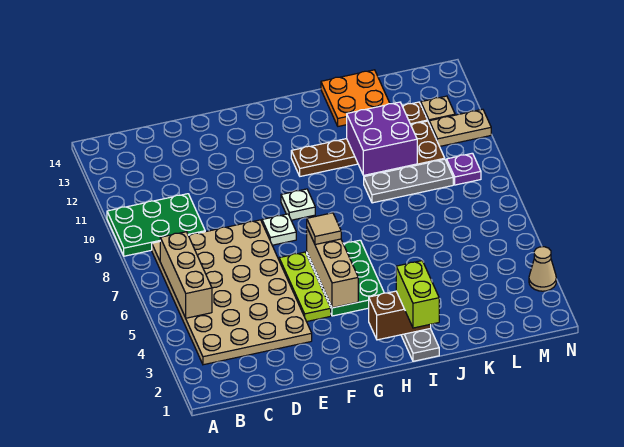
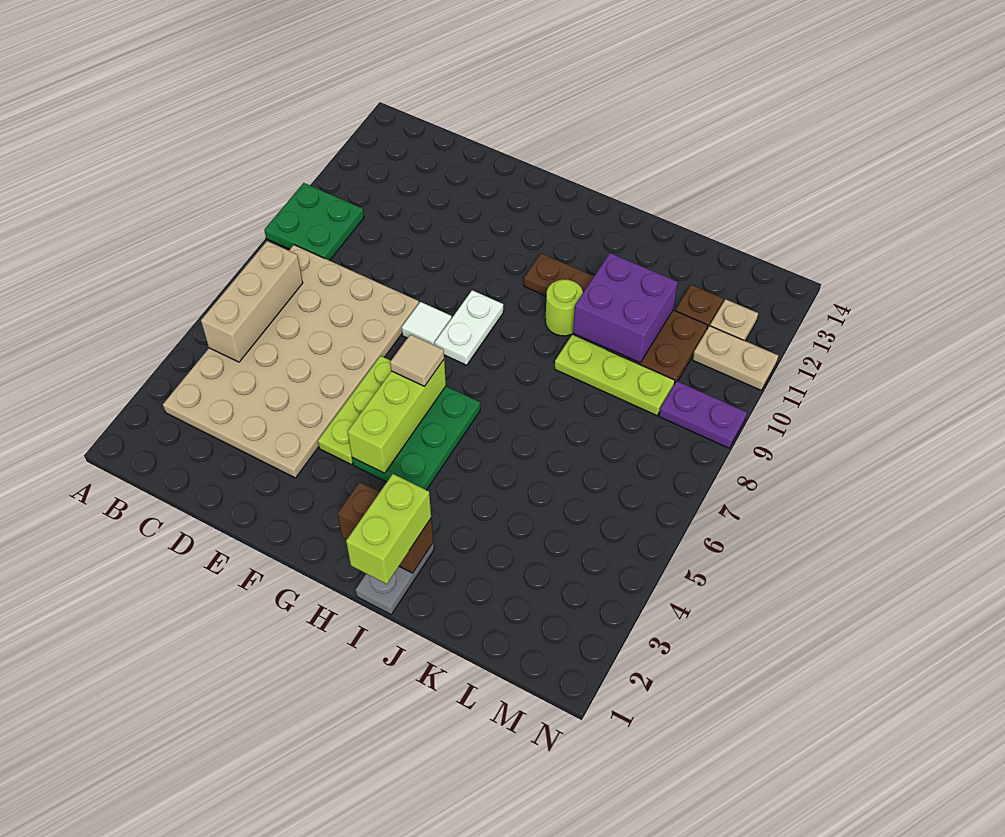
green 2x3 plate [107,194,205,256] -> green 2x2 plate [264,183,364,261]
white 1x1 plate [262,214,296,245] -> white 1x1 tile [402,302,452,345]
tan 1x3 brick [307,228,358,308] -> lime 1x3 brick [348,360,446,473]
white 1x1 plate [281,189,315,220] -> white 1x2 plate [435,290,503,365]
none -> lime 1x1 round brick [545,279,583,336]
grey 1x3 plate [364,159,453,203] -> lime 1x3 plate [555,335,675,416]
orange 2x2 plate [321,70,390,126] -> none
purple 1x1 plate [446,153,481,185] -> purple 1x2 plate [659,381,747,448]
tan 1x1 cone [529,247,556,291] -> none

